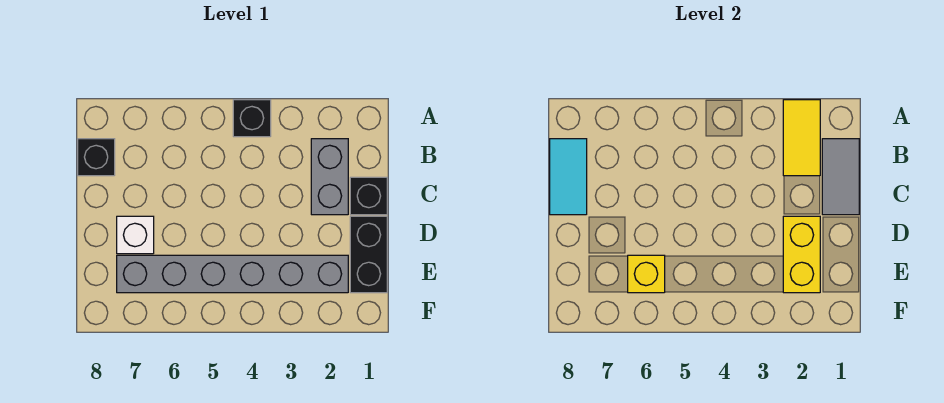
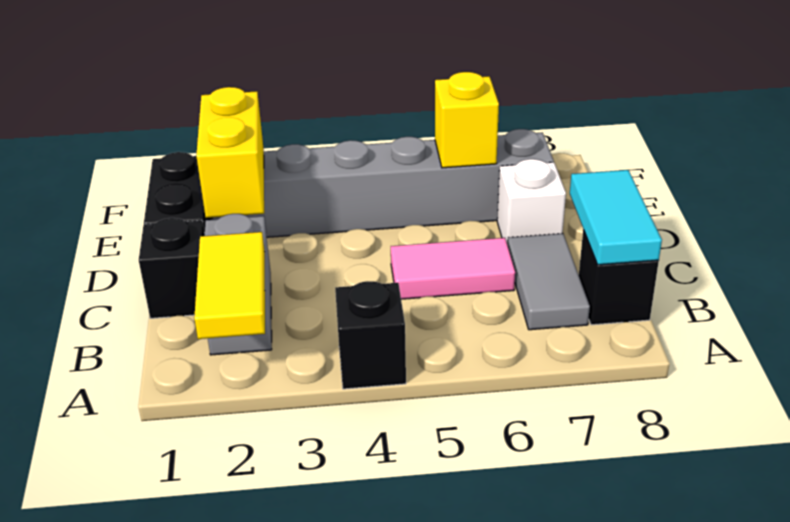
grey 1x2 tile [822,139,859,215] -> grey 1x2 tile moved to [508,233,590,330]
none -> pink 1x2 tile [391,238,515,299]

